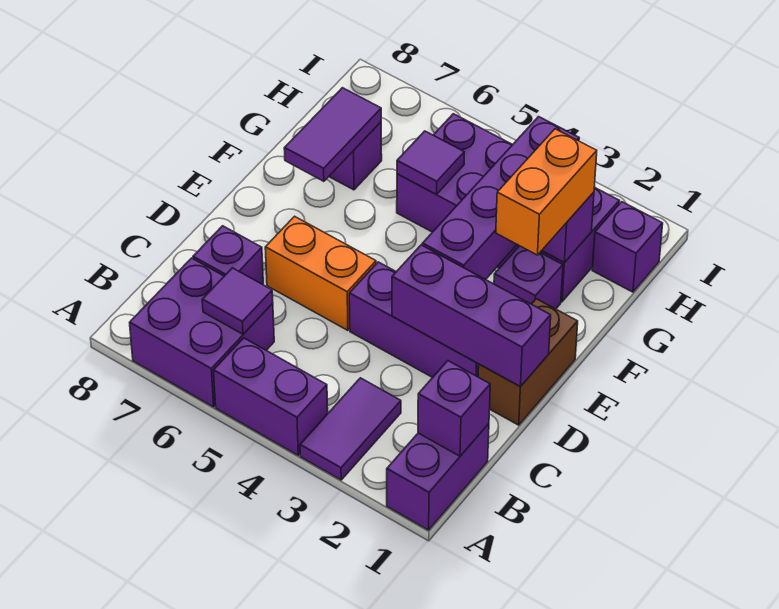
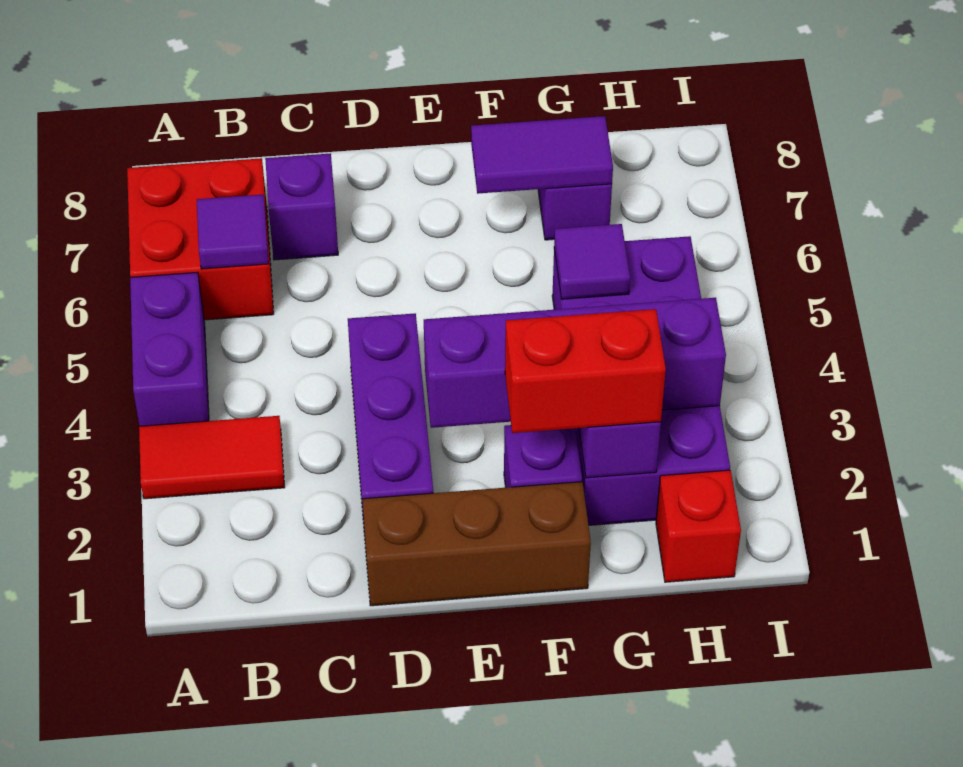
purple 1x2 brick [387,424,489,530] -> none
purple 1x2 tile [300,378,401,480] -> red 1x2 tile [139,416,285,499]
purple 2x2 brick [130,258,274,407] -> red 2x2 brick [127,158,274,320]
purple 1x1 brick [418,361,490,456] -> none
brown 1x2 brick [478,299,578,425] -> brown 1x3 brick [362,482,591,606]
purple 1x3 brick [392,245,551,386] -> none
orange 1x2 brick [265,216,376,330] -> none
orange 1x2 brick [496,129,597,255] -> red 1x2 brick [505,309,666,433]
purple 1x1 brick [592,202,663,292] -> red 1x1 brick [656,470,741,582]

